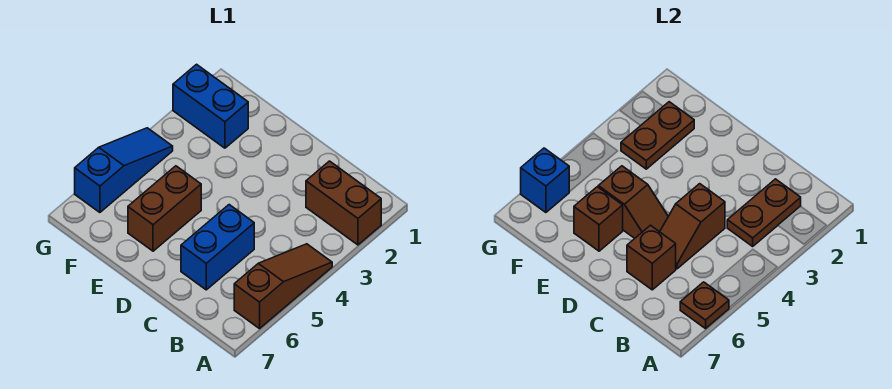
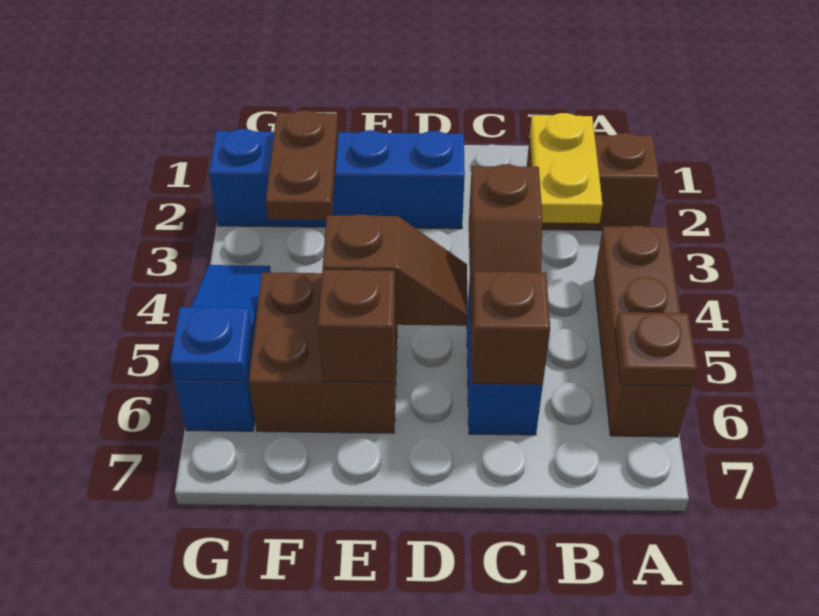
brown 1x3 slope [234,244,332,329] -> brown 1x3 brick [594,225,692,437]
brown 1x2 plate [727,179,801,246] -> yellow 1x2 plate [530,113,603,223]
brown 1x2 brick [128,166,201,251] -> brown 2x2 brick [249,272,397,433]
blue 1x2 brick [173,64,248,148] -> blue 1x4 brick [209,129,465,229]
blue 1x1 brick [521,148,569,212] -> blue 1x1 plate [170,307,252,381]

